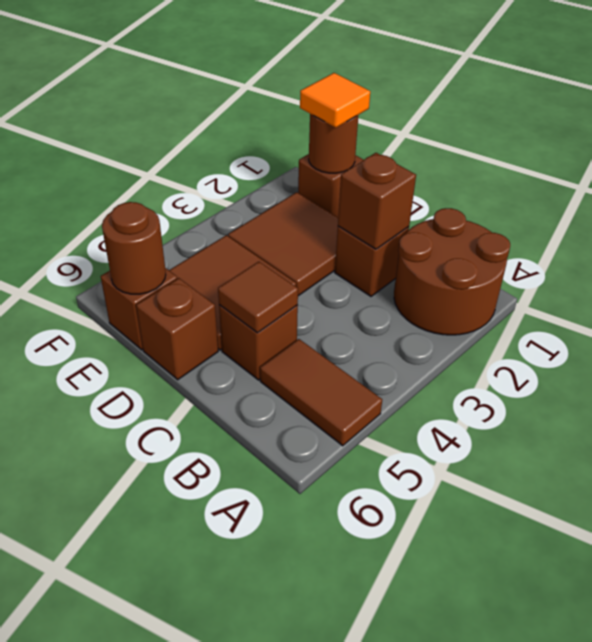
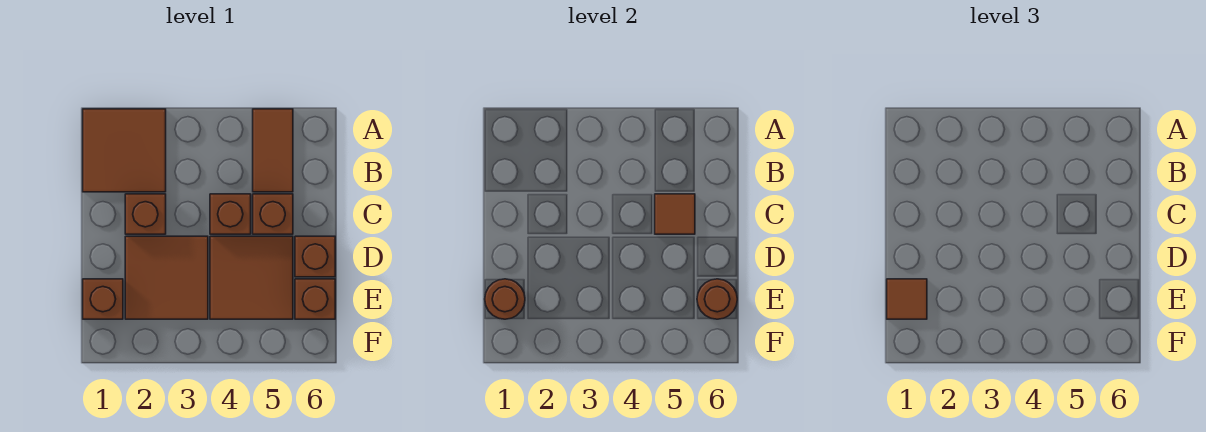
brown 2x2 round brick [394,208,510,335] -> brown 2x2 tile [83,109,166,192]
brown 1x1 brick [338,153,416,249] -> brown 1x1 brick moved to [210,194,251,234]
orange 1x1 tile [300,73,370,128] -> brown 1x1 tile [887,279,927,319]

